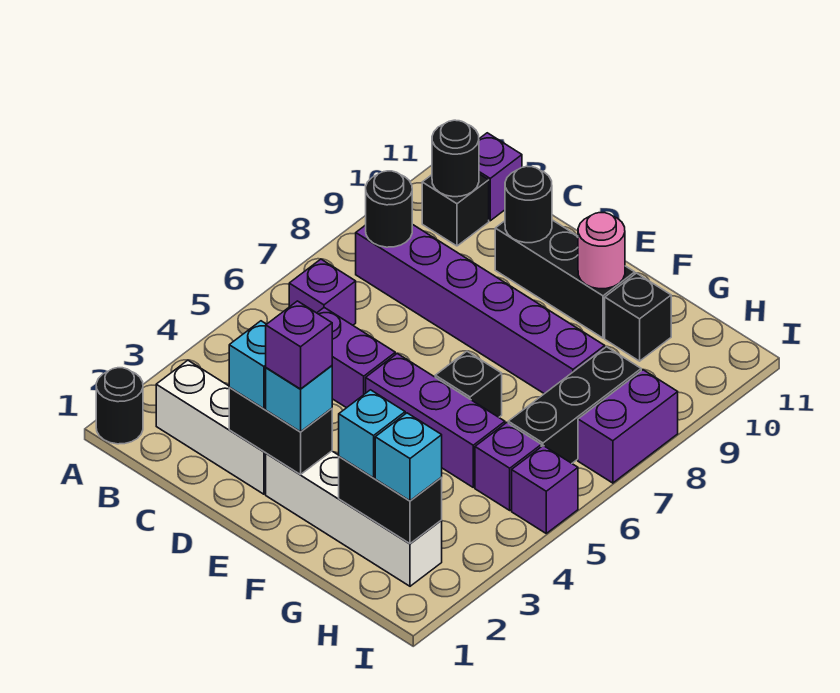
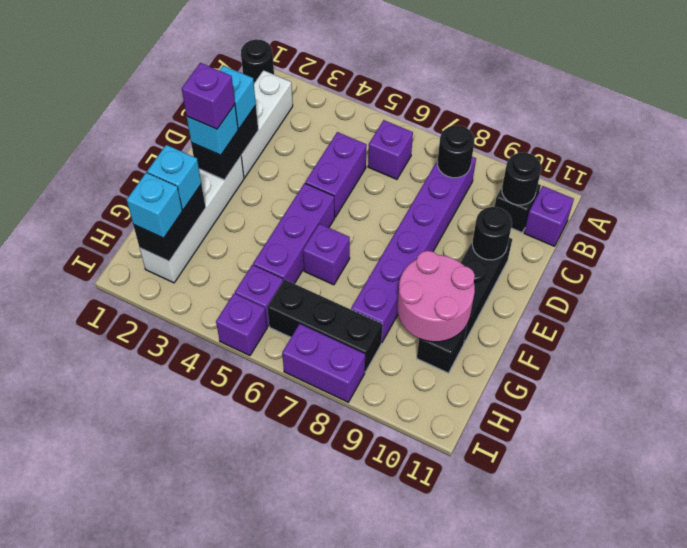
black 1x1 brick [435,351,502,417] -> purple 1x1 brick [303,224,350,285]
pink 1x1 round brick [578,213,625,289] -> pink 2x2 round brick [397,251,475,342]

